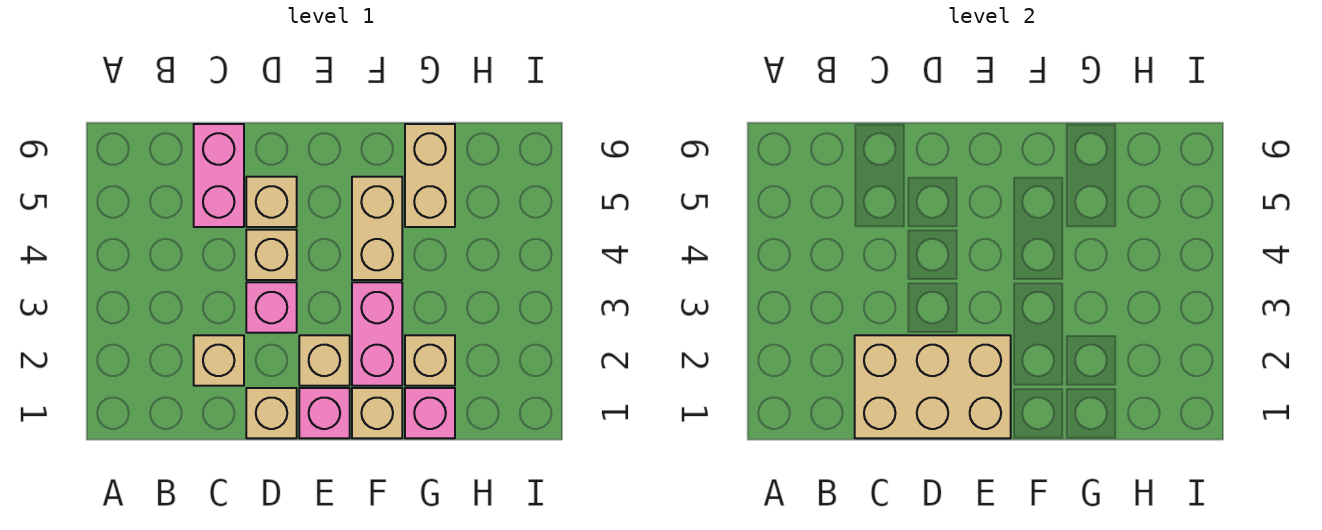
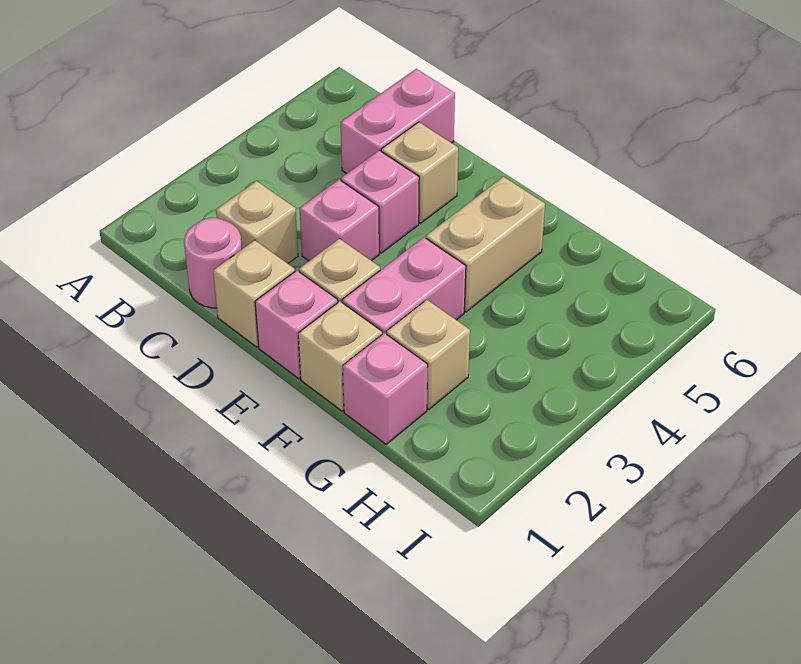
none -> pink 1x1 round brick [184,218,242,308]
tan 2x3 brick [855,335,1011,438] -> none
tan 1x1 brick [246,230,297,280] -> pink 1x1 brick [341,150,419,253]
tan 1x2 brick [405,124,455,227] -> none

